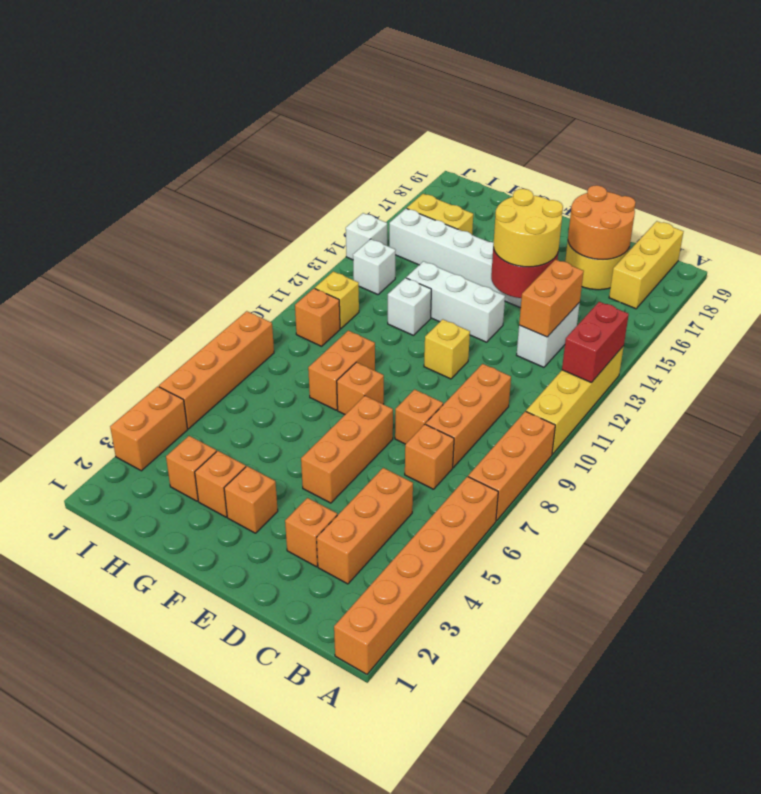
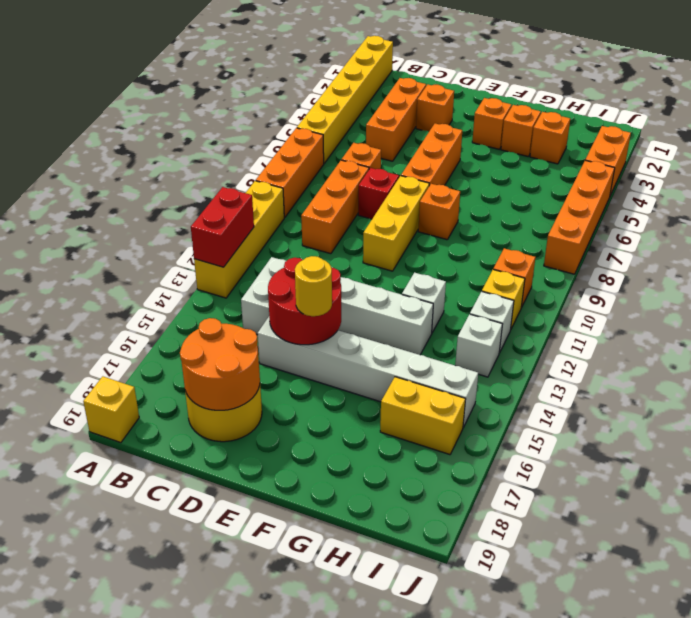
orange 1x6 brick [334,477,498,674] -> yellow 1x6 brick [297,36,393,163]
yellow 1x3 brick [609,221,684,309] -> yellow 1x3 brick moved to [363,176,429,271]
orange 1x2 brick [519,260,584,337] -> none
orange 1x1 brick [395,389,443,444] -> red 1x1 brick [358,168,399,219]
yellow 2x2 round brick [493,189,563,267] -> yellow 1x1 round brick [295,256,332,316]
yellow 1x1 brick [424,319,470,379] -> yellow 1x1 brick moved to [83,376,139,443]
orange 1x2 brick [308,331,375,410] -> none
white 1x1 brick [346,213,387,260] -> white 1x1 brick moved to [470,291,514,353]

